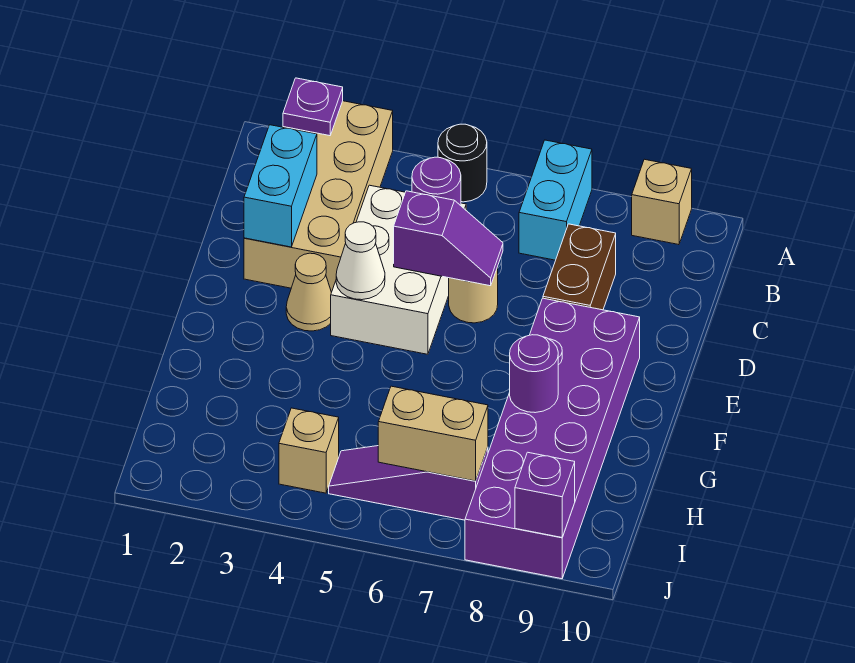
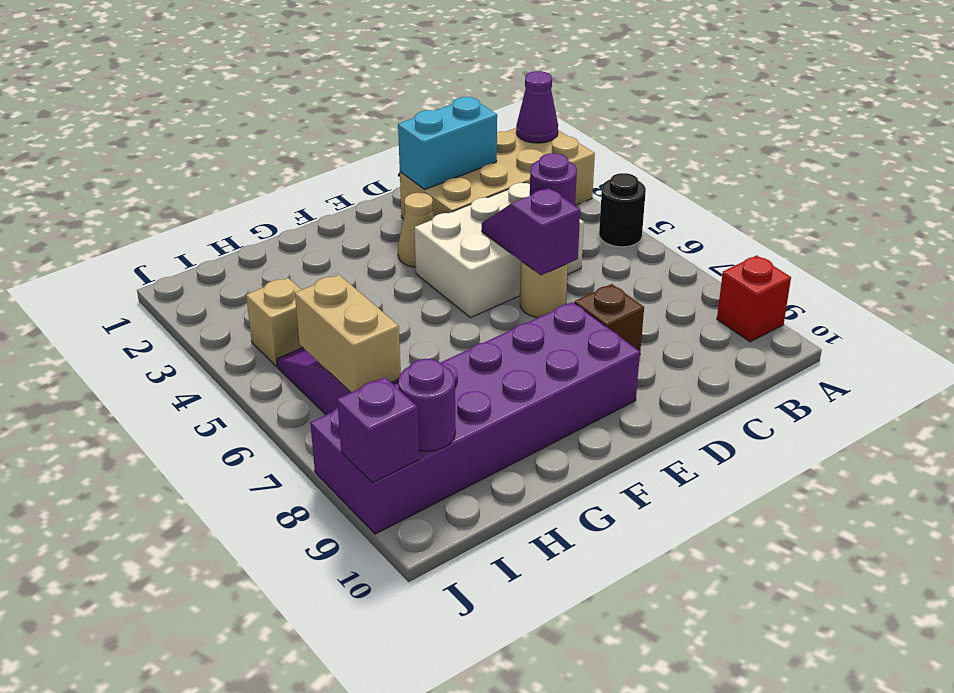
purple 1x1 plate [283,78,343,136] -> purple 1x1 cone [516,71,558,143]
cyan 1x2 brick [519,140,592,260] -> none
tan 1x1 brick [632,159,692,245] -> red 1x1 brick [717,255,791,342]
brown 1x2 brick [543,224,616,310] -> brown 1x1 brick [575,284,644,351]
purple 1x2 slope [394,191,503,286] -> purple 1x2 slope turned to [482,188,580,275]
white 1x1 cone [336,222,385,300] -> none
purple 1x1 round brick [510,335,558,413] -> purple 1x1 round brick moved to [398,359,456,451]

